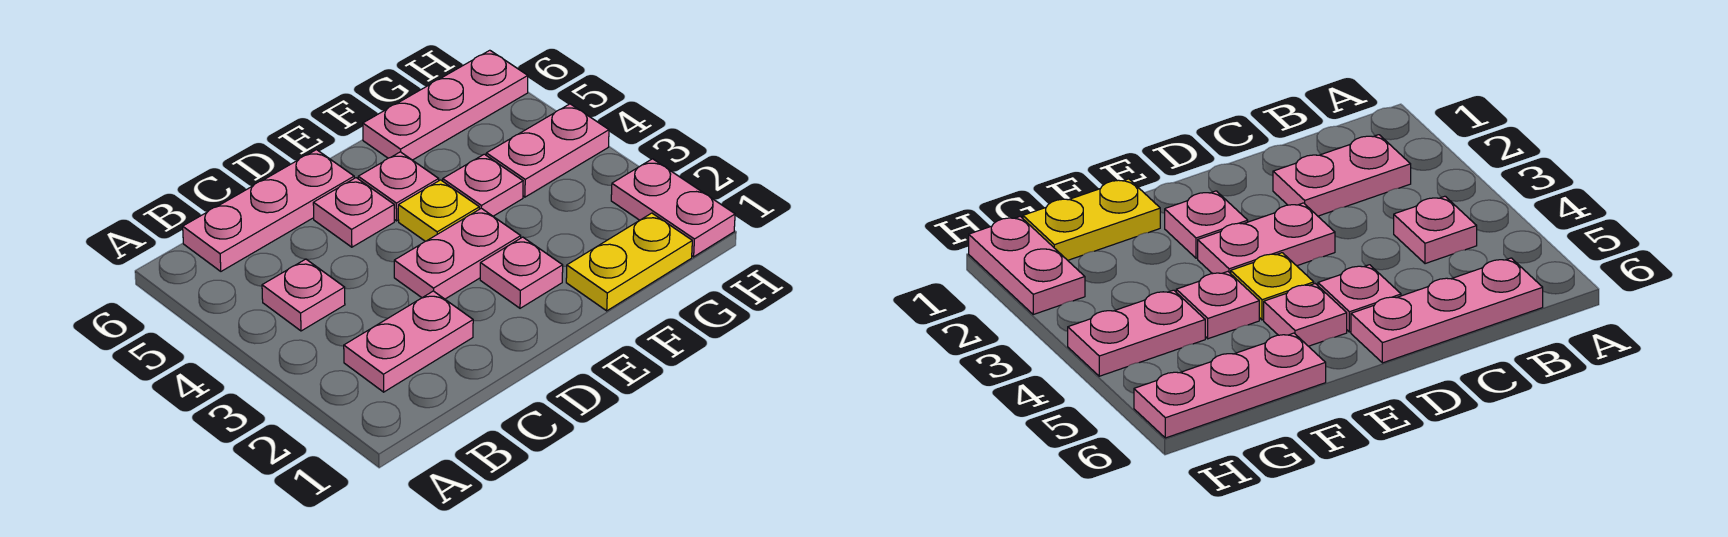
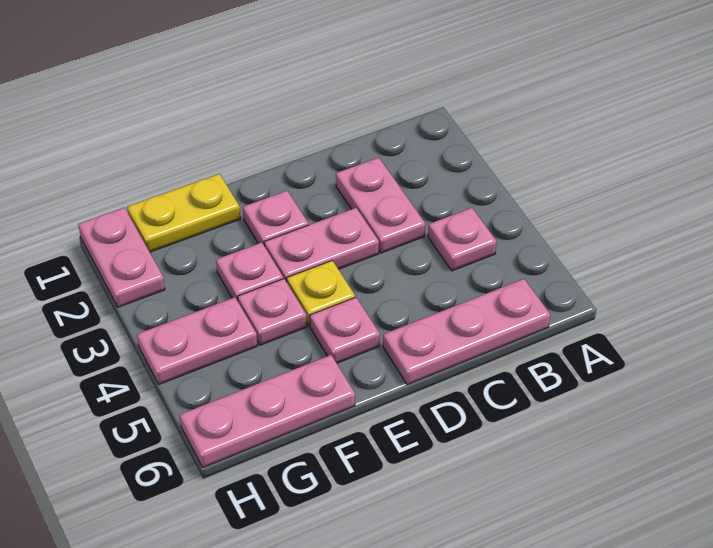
pink 1x2 plate [344,291,473,392] -> pink 1x2 plate turned to [336,158,425,253]
pink 1x1 plate [313,178,394,247] -> pink 1x1 plate moved to [216,243,283,301]

